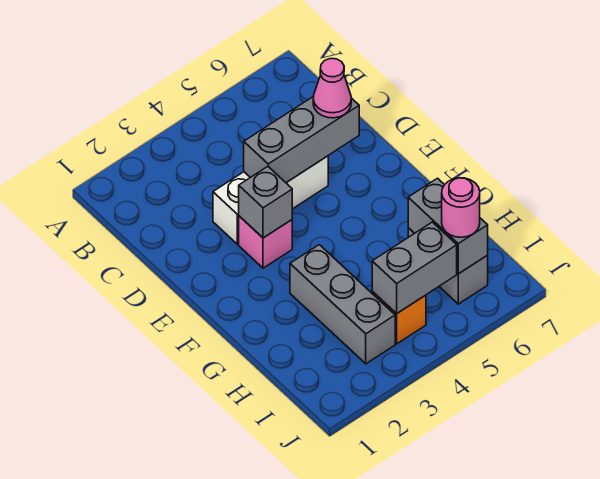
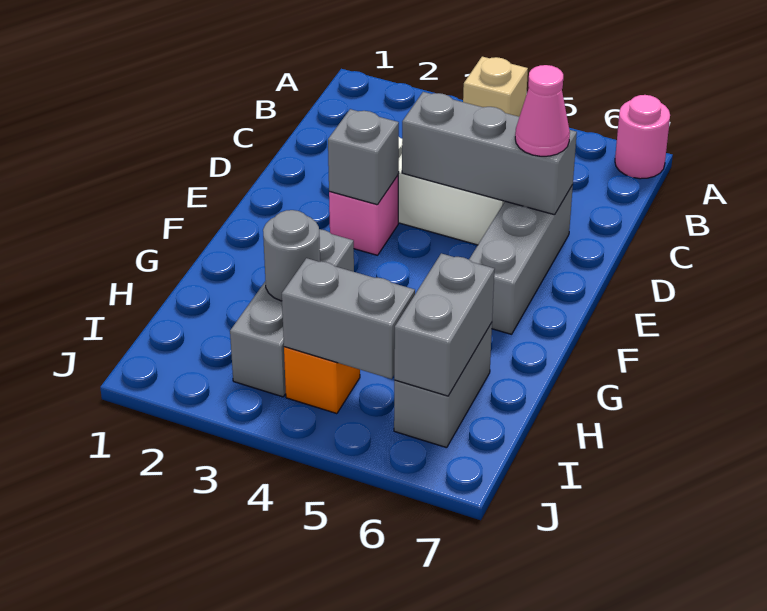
none -> tan 1x1 brick [463,57,528,117]
none -> grey 1x3 brick [469,185,573,334]
none -> grey 1x1 round brick [263,210,320,301]
pink 1x1 round brick [442,178,480,237] -> pink 1x1 round brick moved to [615,95,670,179]

